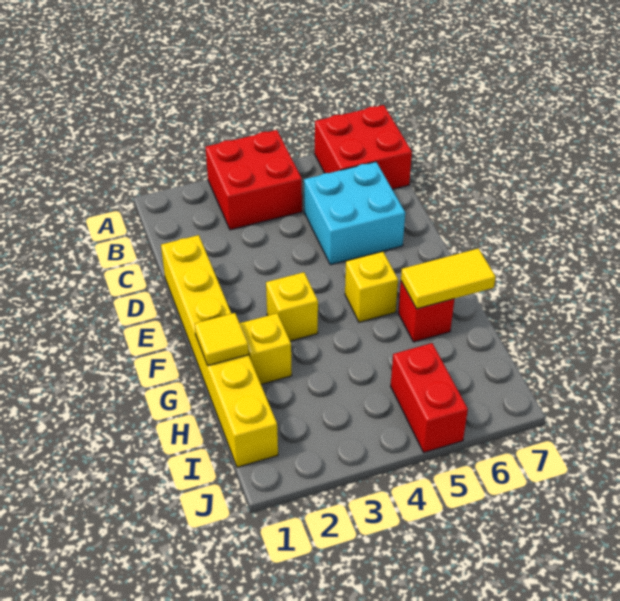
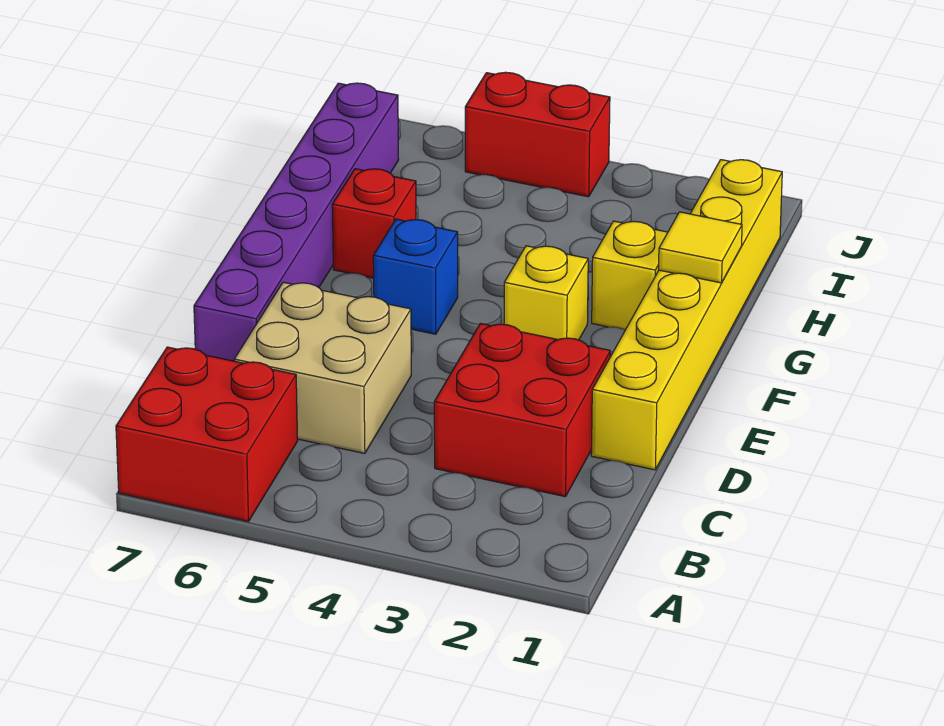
red 2x2 brick [205,130,302,230] -> red 2x2 brick moved to [434,323,610,497]
cyan 2x2 brick [304,162,405,265] -> tan 2x2 brick [234,282,411,453]
none -> purple 1x6 brick [194,83,399,361]
yellow 1x1 brick [345,252,398,322] -> blue 1x1 brick [373,219,458,334]
yellow 1x2 tile [401,249,496,309] -> none
red 1x2 brick [391,343,468,452] -> red 1x2 brick turned to [465,72,610,197]

